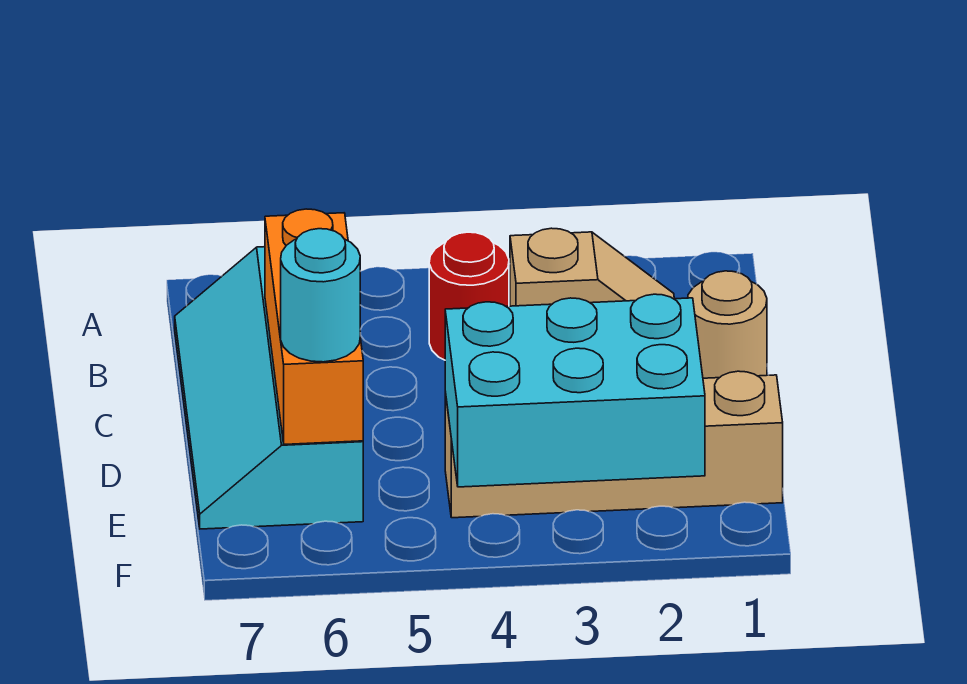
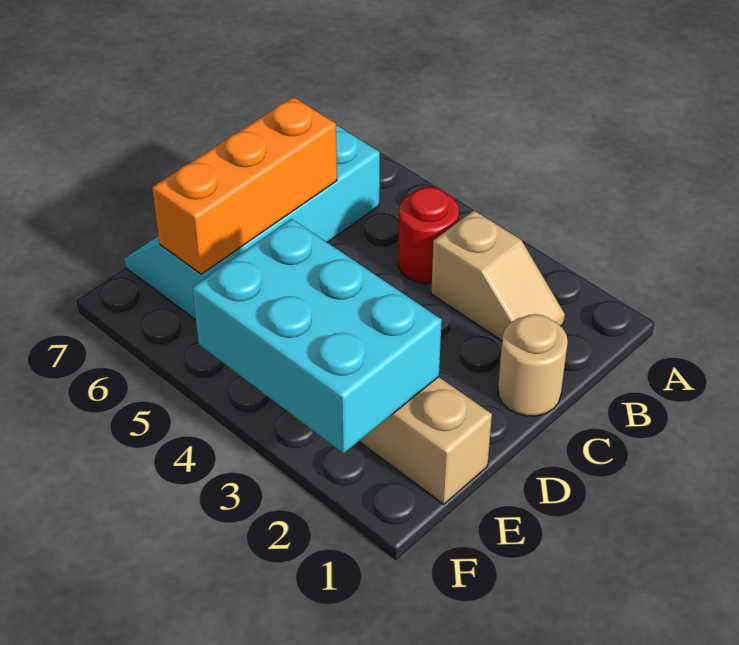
cyan 1x1 round brick [281,229,360,362] -> none

